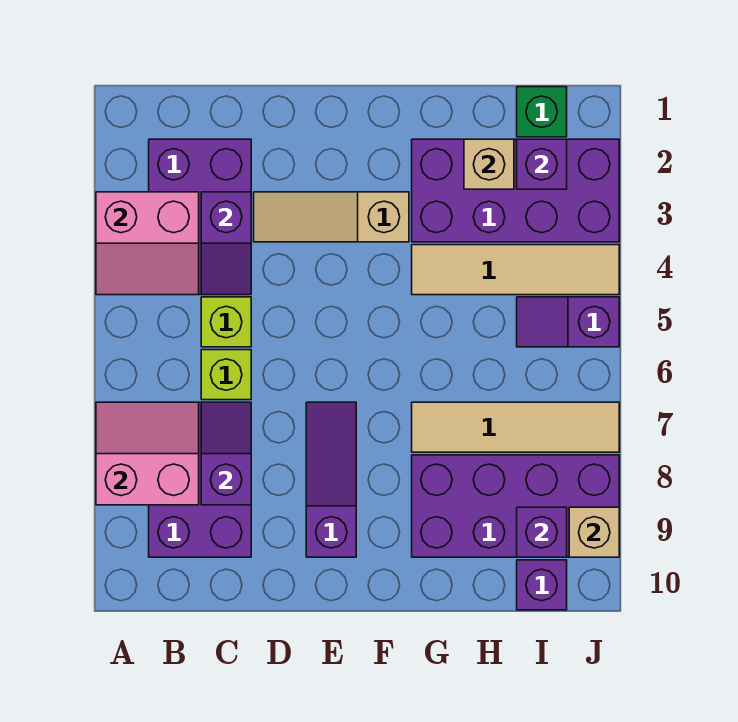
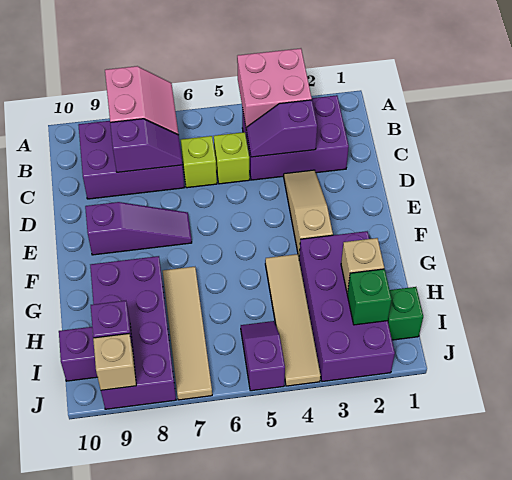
pink 2x2 slope [96,192,199,295] -> pink 2x2 brick [237,48,312,130]
purple 1x1 brick [517,139,567,189] -> green 1x1 brick [347,269,392,325]

